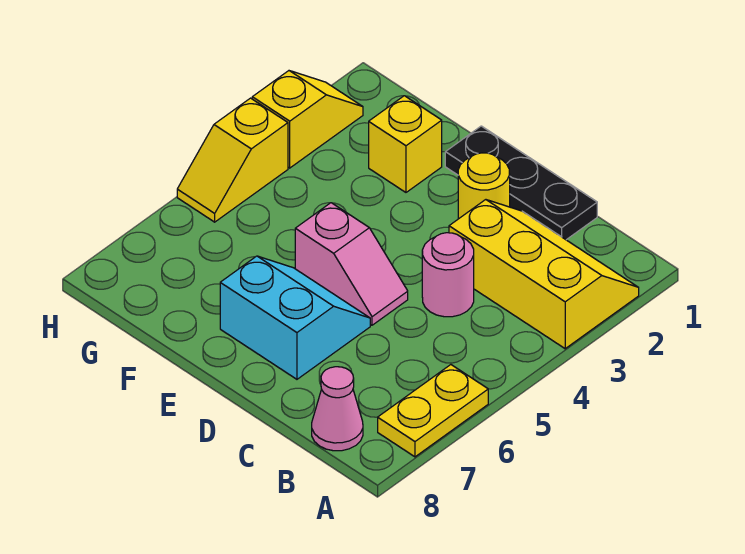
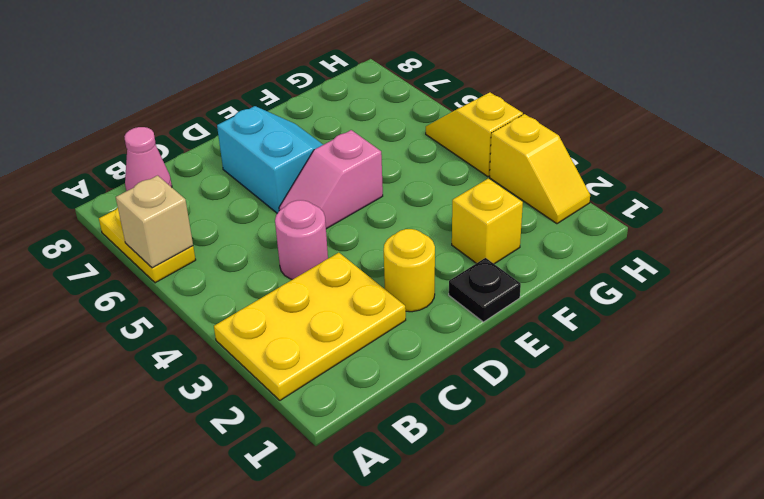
yellow 2x3 slope [449,200,639,349] -> yellow 2x3 plate [214,253,406,400]
none -> tan 1x1 brick [116,176,193,268]
black 1x3 plate [445,126,597,240] -> black 1x1 plate [449,258,521,322]
cyan 2x2 slope [220,256,370,379] -> cyan 2x2 slope turned to [217,106,323,213]

